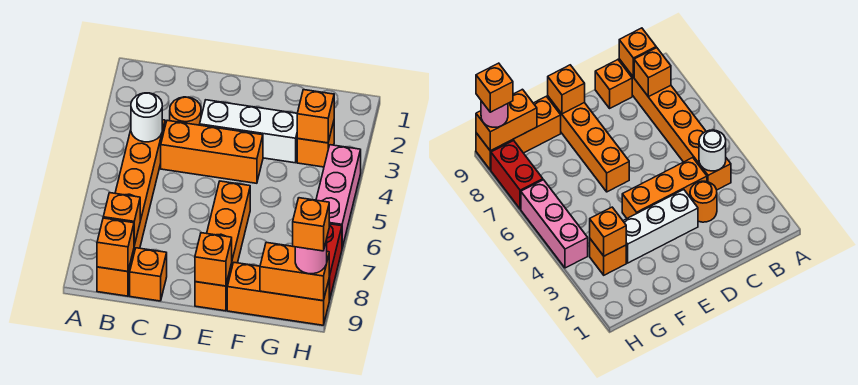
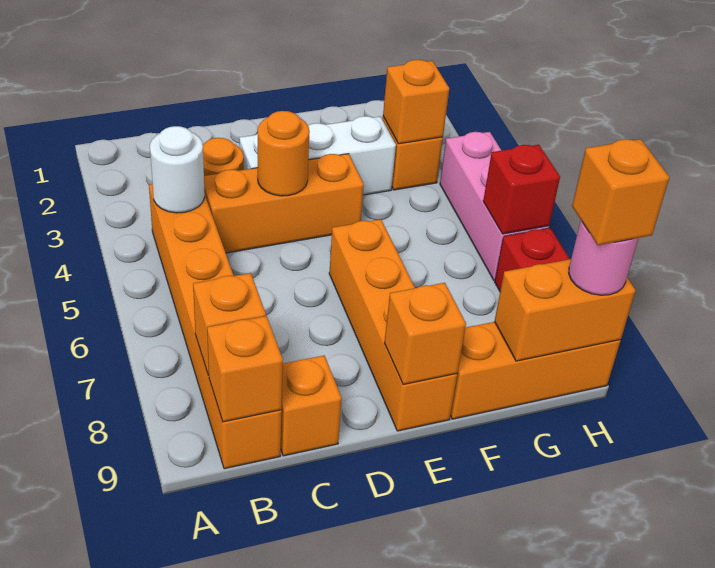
none -> orange 1x1 round brick [258,111,310,196]
none -> red 1x1 brick [483,145,560,234]

